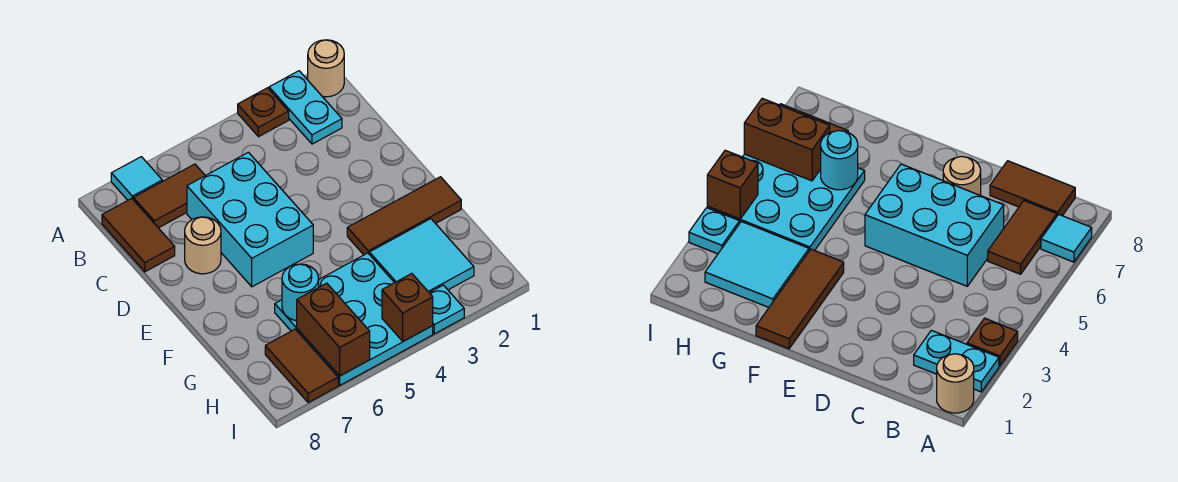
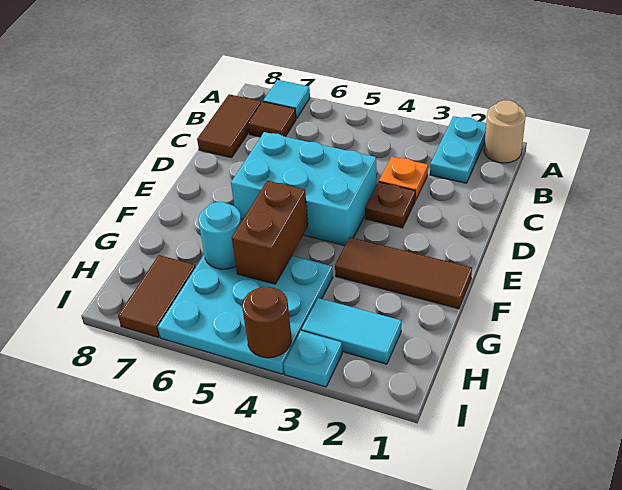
brown 1x1 plate [238,88,289,137] -> brown 1x1 plate moved to [365,182,415,228]
brown 1x2 tile [133,164,205,228] -> brown 1x1 tile [248,102,296,137]
none -> orange 1x1 plate [379,157,428,201]
cyan 2x3 brick [187,152,313,287] -> cyan 2x3 brick turned to [231,132,377,245]
tan 1x1 round brick [185,217,221,274] -> none
cyan 2x2 tile [369,219,474,293] -> cyan 1x2 tile [302,298,401,364]
brown 1x2 brick [297,283,370,376] -> brown 1x2 brick moved to [232,181,308,284]
brown 1x1 brick [382,274,433,341] -> brown 1x1 round brick [242,287,292,358]

